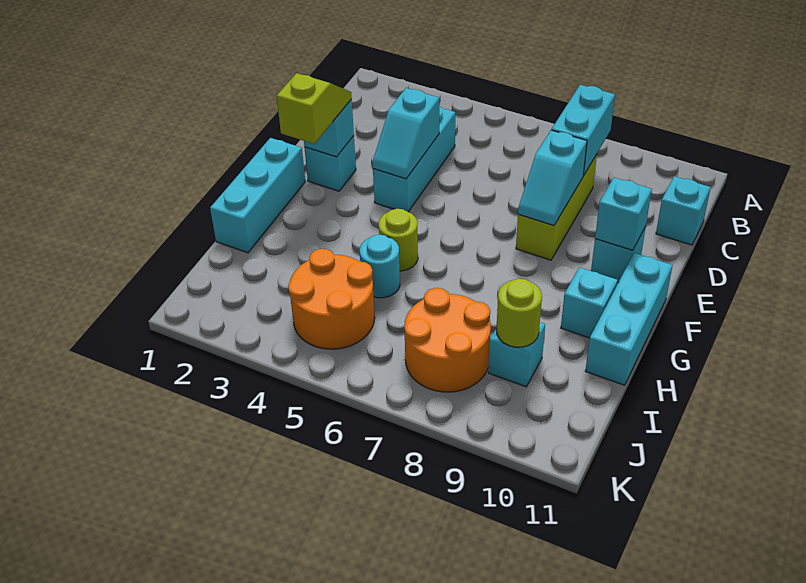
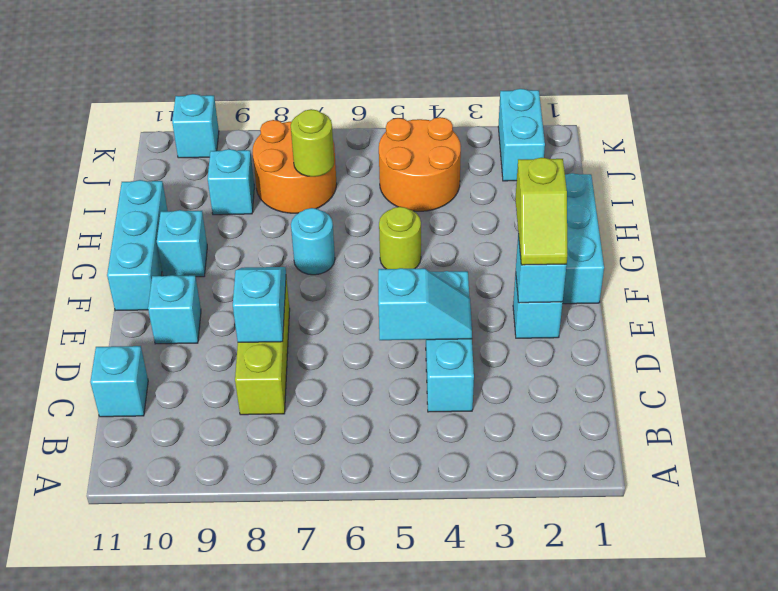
cyan 1x2 brick [552,85,615,176] -> cyan 1x2 brick moved to [498,89,545,181]
cyan 1x2 slope [372,88,439,179] -> cyan 1x2 slope turned to [378,268,472,340]
cyan 1x1 brick [595,178,652,250] -> cyan 1x1 brick moved to [172,94,219,158]
cyan 1x1 round brick [360,235,400,298] -> cyan 1x1 round brick moved to [291,208,335,275]
lime 1x1 round brick [496,279,542,347] -> lime 1x1 round brick moved to [291,109,334,177]

